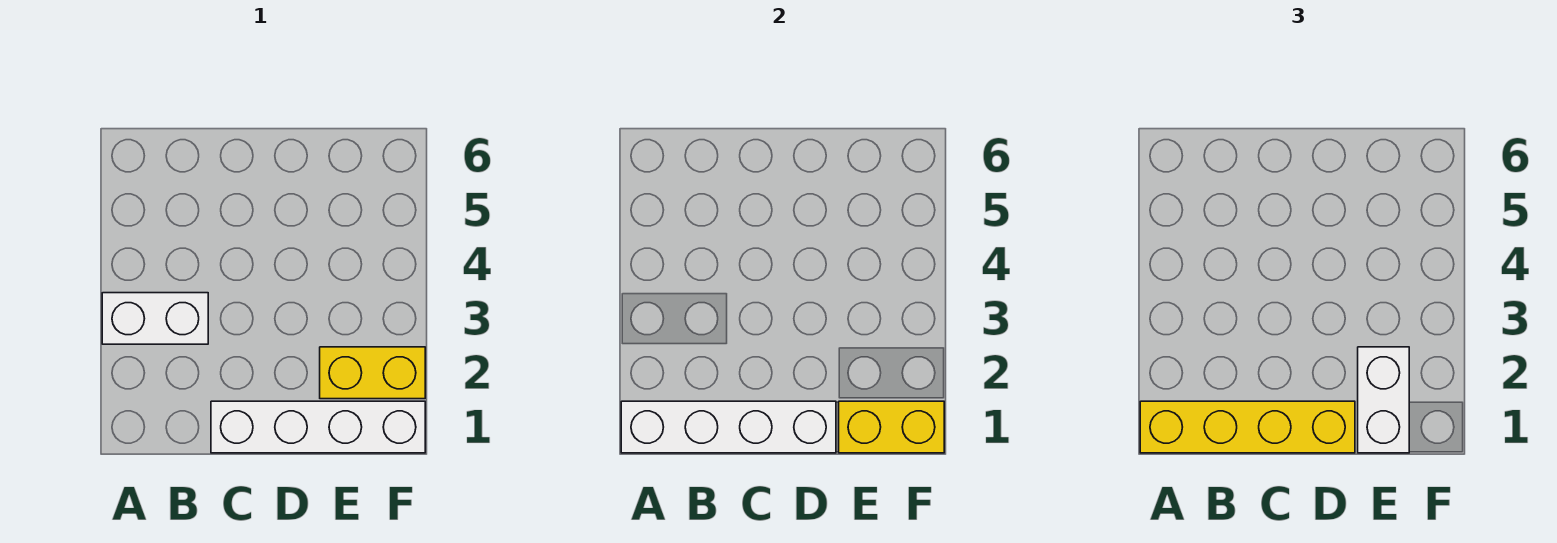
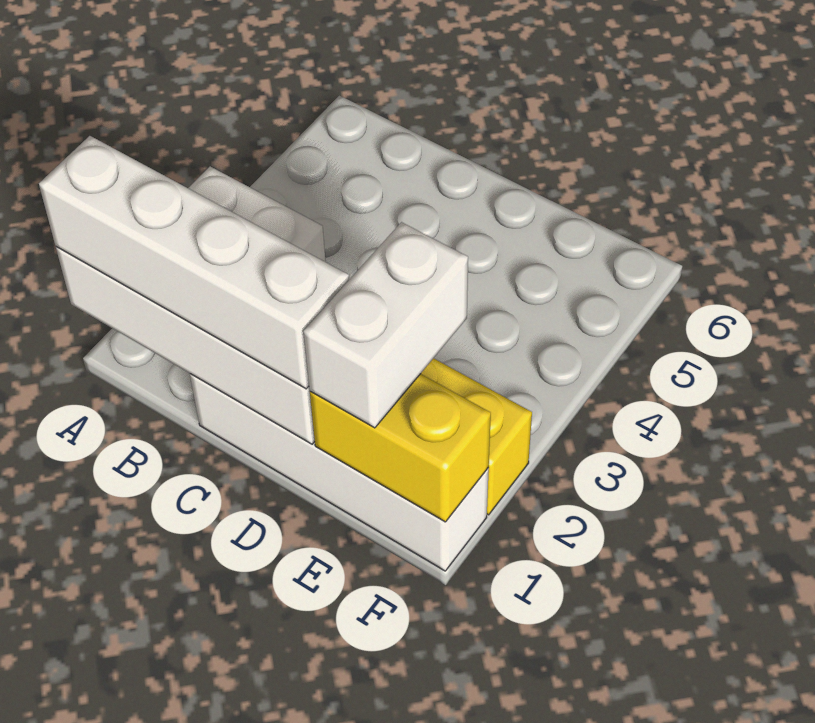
yellow 1x4 brick [1140,401,1355,453] -> white 1x4 brick [39,136,349,389]

